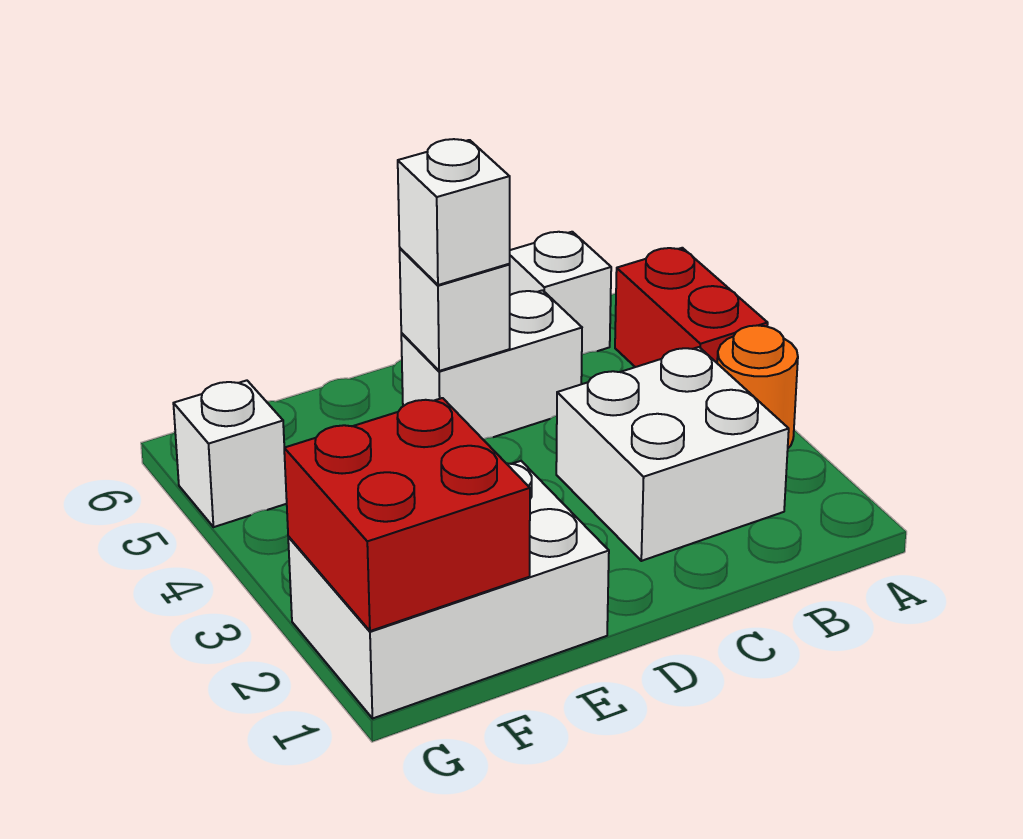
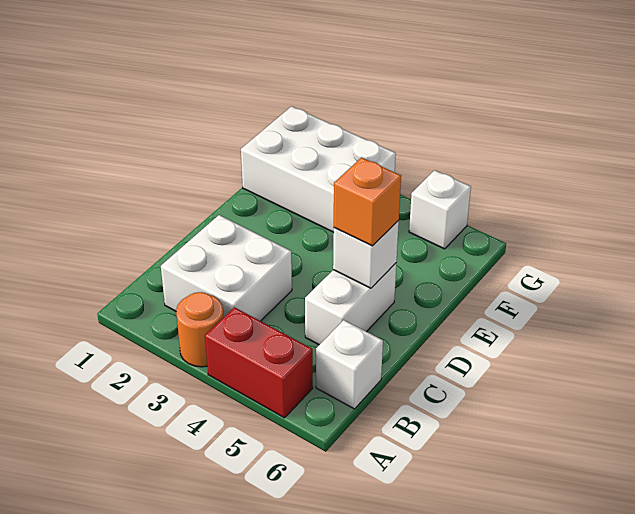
white 1x1 brick [398,139,510,285] -> orange 1x1 brick [334,158,401,246]
white 2x3 brick [288,461,609,719] -> white 2x3 brick turned to [241,106,396,232]
red 2x2 brick [284,398,530,631] -> none

